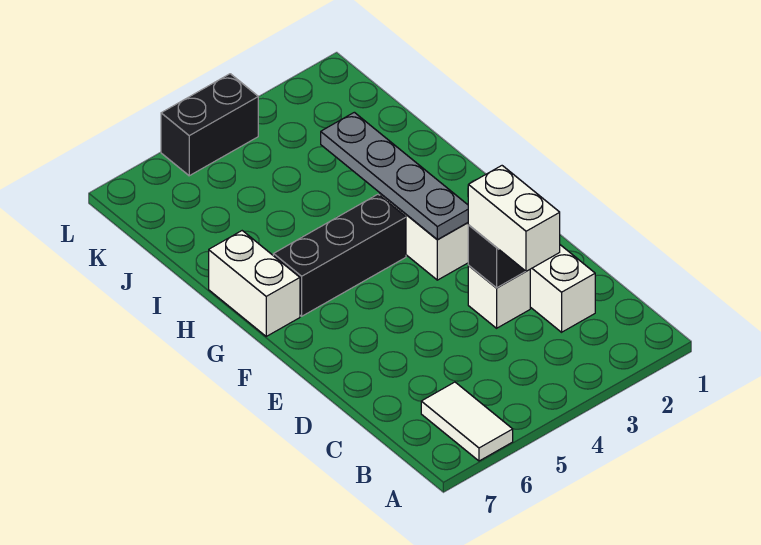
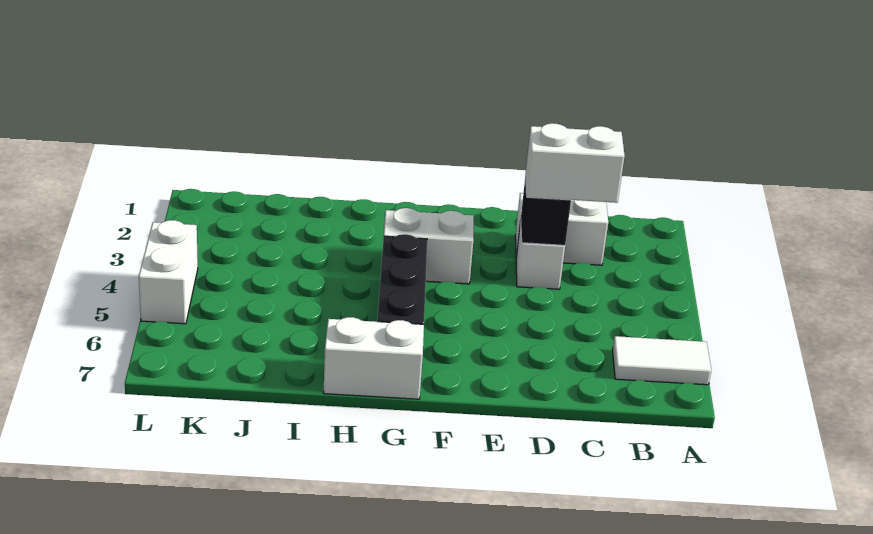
grey 1x4 plate [321,112,468,240] -> none
black 1x2 brick [161,74,258,176] -> white 1x2 brick [139,220,198,324]

